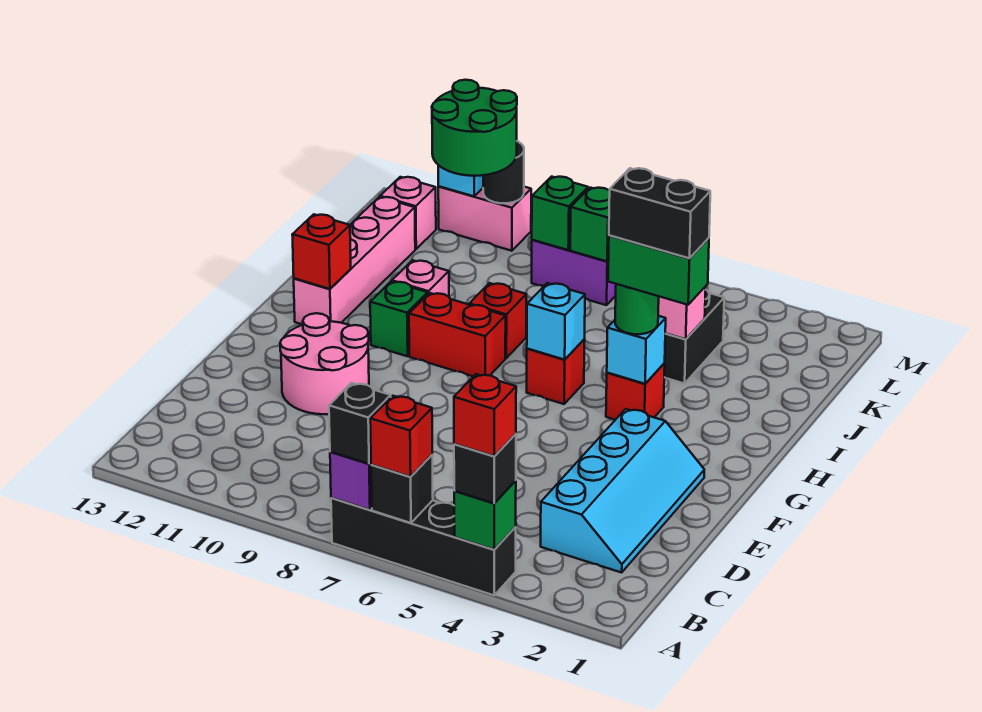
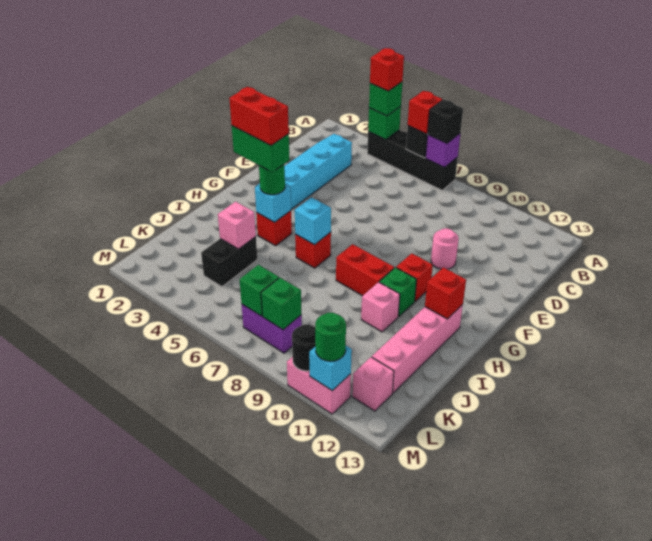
black 1x1 brick [454,434,516,503] -> green 1x1 brick [369,82,402,116]
pink 2x2 round brick [280,313,369,414] -> pink 1x1 round brick [431,228,459,269]
black 1x2 brick [609,168,710,258] -> red 1x2 brick [229,87,289,145]
red 1x1 brick [469,283,526,358] -> red 1x1 brick moved to [396,253,433,301]
green 2x2 round brick [432,80,517,176] -> green 1x1 round brick [315,313,346,361]

